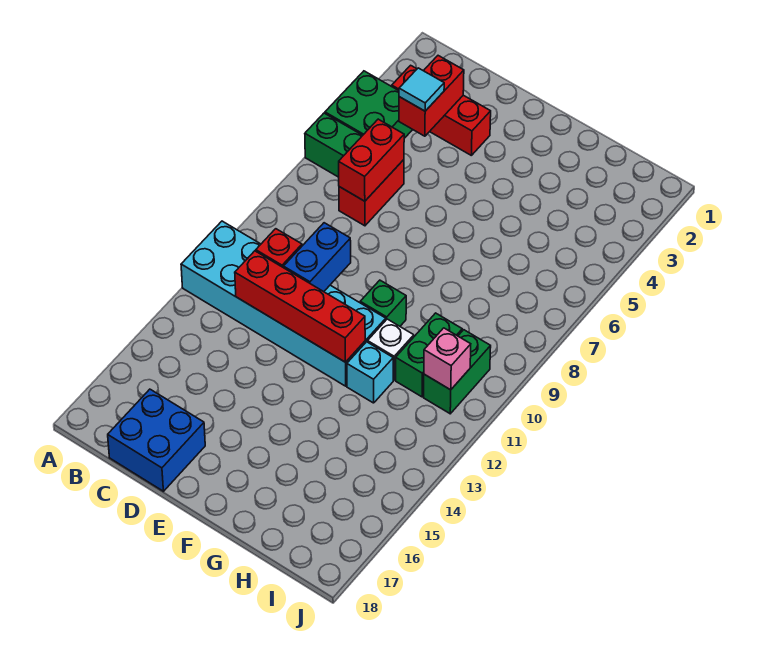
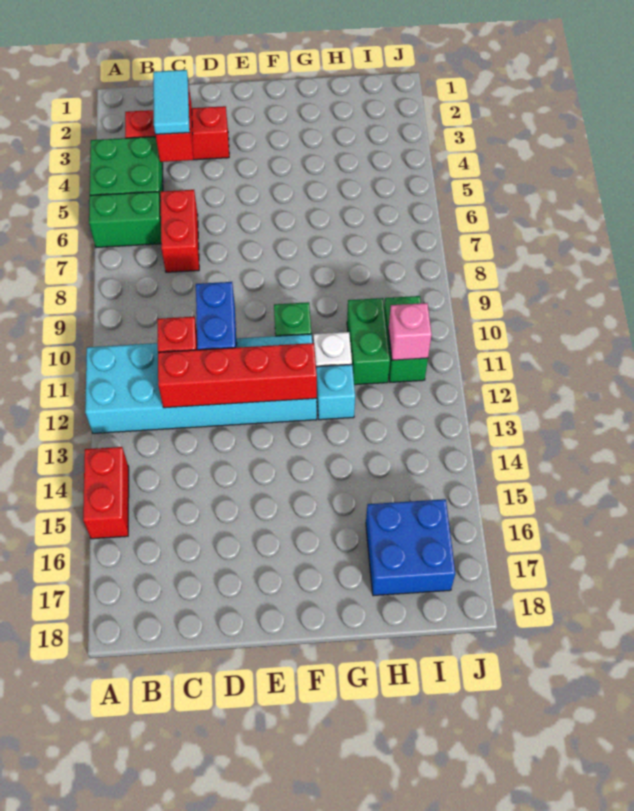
cyan 1x1 tile [399,68,444,111] -> cyan 1x2 tile [153,70,190,134]
red 1x2 brick [339,119,404,201] -> red 1x2 brick moved to [83,447,129,539]
blue 2x2 brick [108,389,205,491] -> blue 2x2 brick moved to [366,499,455,596]

